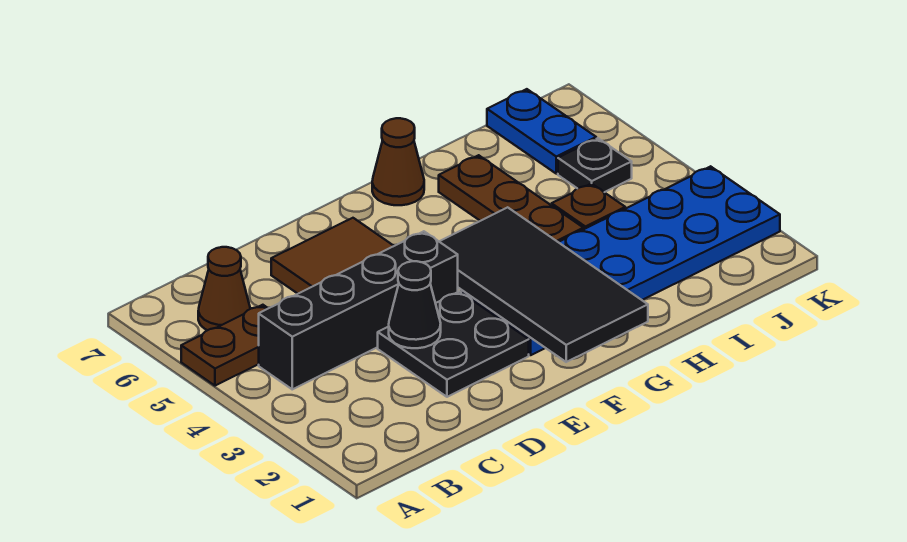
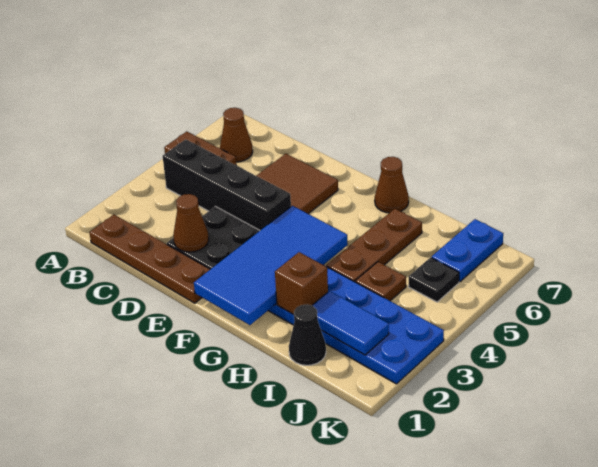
none -> brown 1x4 plate [89,215,210,303]
none -> brown 1x1 cone [173,194,209,252]
black 1x1 cone [389,261,441,348] -> black 1x1 cone moved to [289,304,326,365]
black 2x4 tile [439,207,648,362] -> blue 2x4 tile [194,206,348,325]
none -> brown 1x1 brick [275,252,328,315]
none -> blue 1x2 tile [312,291,389,355]

